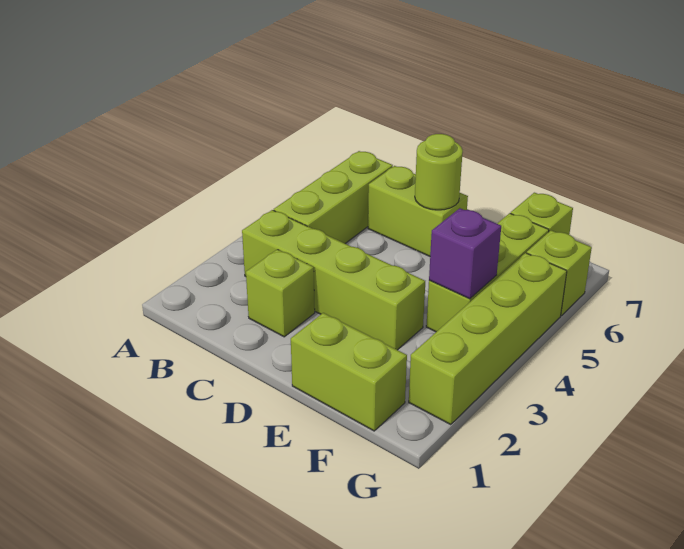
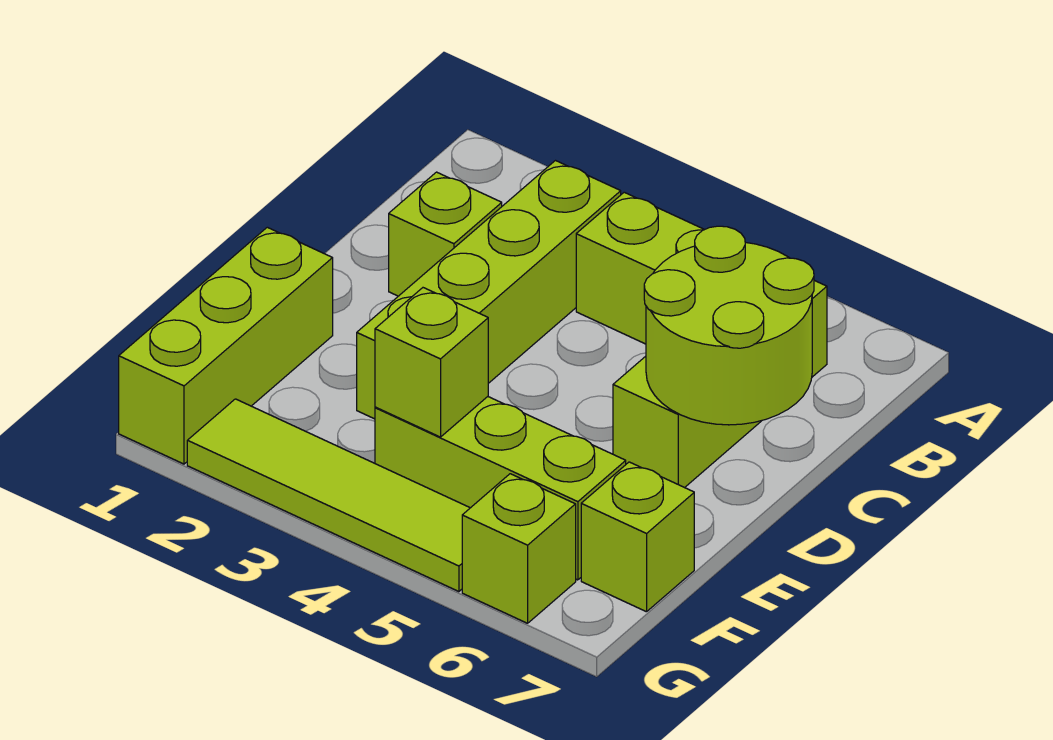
lime 1x1 round brick [415,134,463,210] -> lime 2x2 round brick [644,226,814,425]
lime 1x2 brick [291,313,407,431] -> lime 1x3 brick [119,227,333,464]
purple 1x1 brick [429,208,501,299] -> lime 1x1 brick [375,288,488,437]
lime 1x4 brick [409,253,567,425] -> lime 1x4 tile [187,399,470,592]

